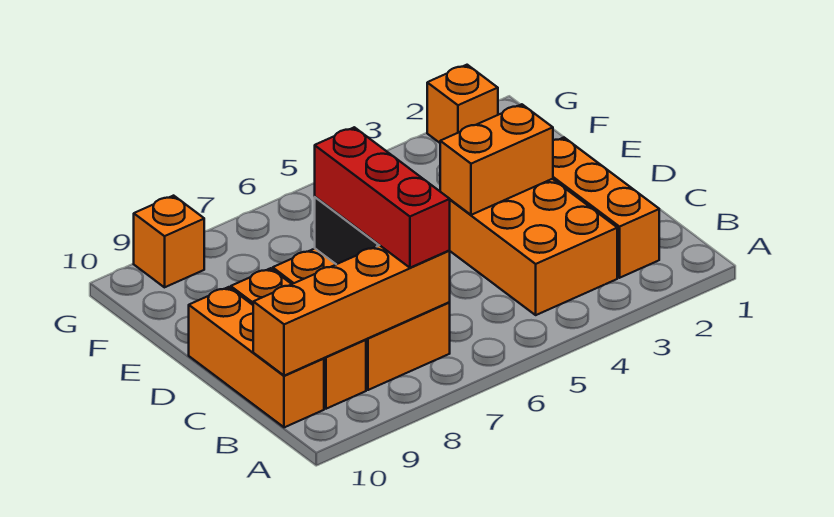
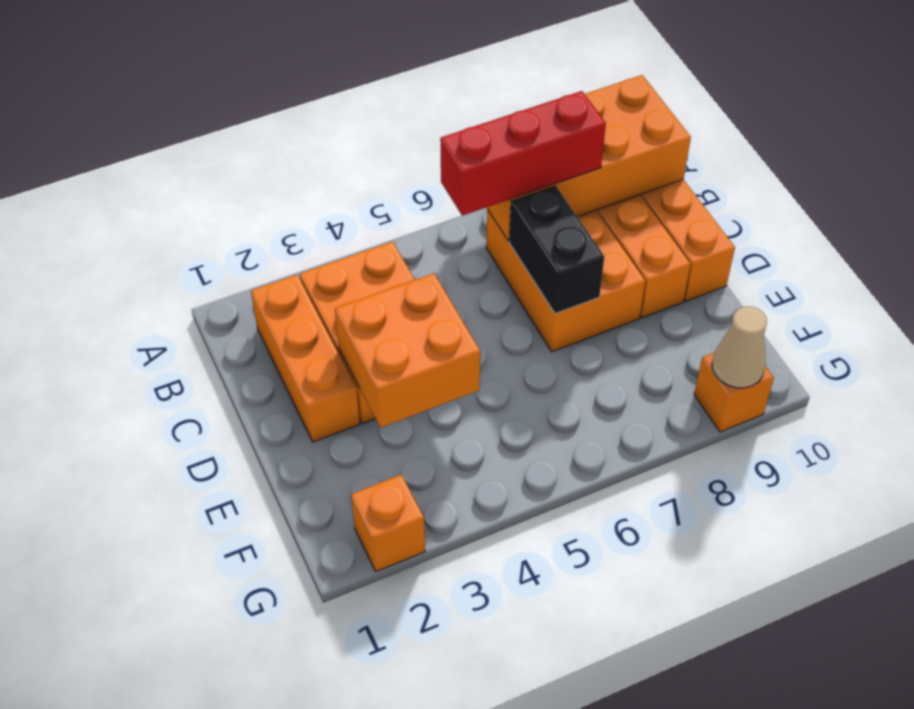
orange 1x4 brick [253,245,450,376] -> orange 2x4 brick [487,75,691,241]
red 1x3 brick [315,127,450,268] -> red 1x3 brick turned to [440,91,606,216]
orange 1x2 brick [440,104,553,215] -> orange 2x2 brick [335,273,480,428]
none -> tan 1x1 cone [712,307,767,388]

